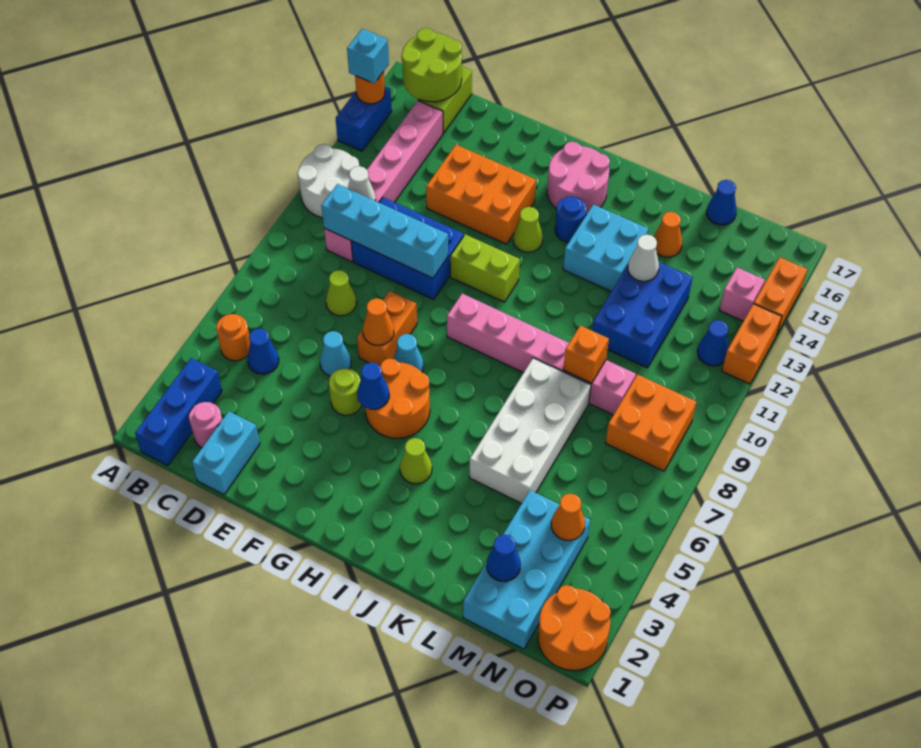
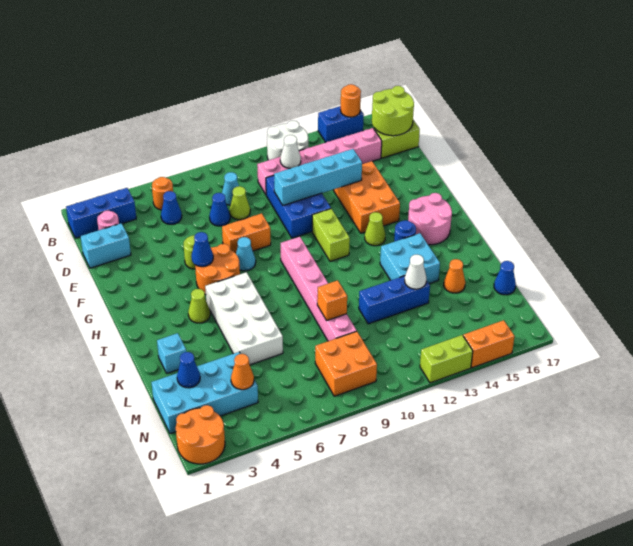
cyan 1x1 brick [347,29,389,83] -> cyan 1x1 brick moved to [157,333,186,373]
cyan 1x4 brick [322,184,448,278] -> cyan 1x4 brick turned to [274,149,362,205]
cyan 1x1 cone [320,331,351,376] -> cyan 1x1 cone moved to [222,172,239,205]
orange 1x1 cone [363,298,394,345] -> none
white 2x4 brick [469,358,591,504] -> white 2x4 brick turned to [205,272,283,365]
blue 2x3 brick [592,262,692,368] -> blue 1x3 brick [359,276,430,324]
blue 1x1 cone [697,320,729,366] -> blue 1x1 cone moved to [209,193,230,226]
pink 1x1 brick [719,267,765,321] -> none
orange 1x2 brick [722,304,782,384] -> lime 1x2 brick [420,335,473,383]

